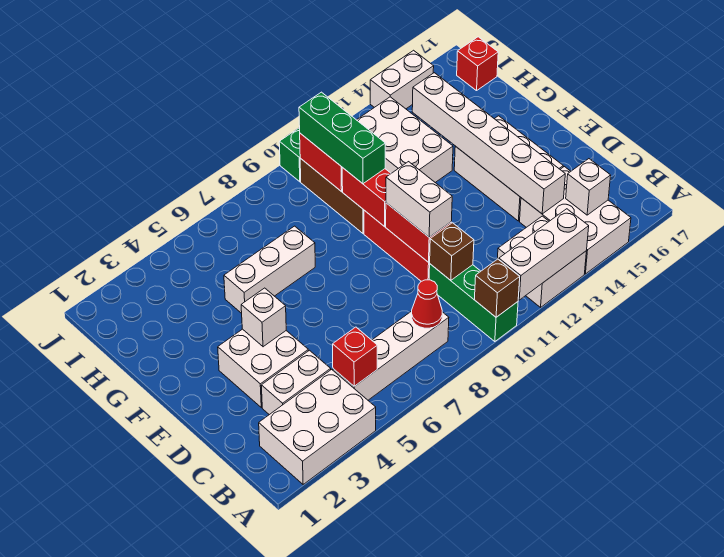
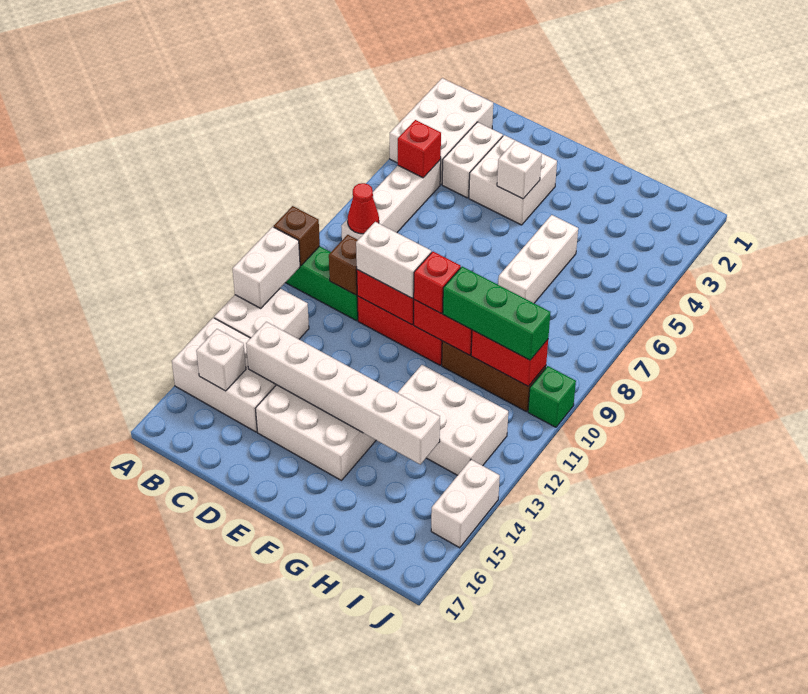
white 1x3 brick [499,209,589,300] -> white 1x2 brick [232,227,300,308]
red 1x1 brick [457,37,498,91] -> red 1x1 brick moved to [413,252,461,313]

